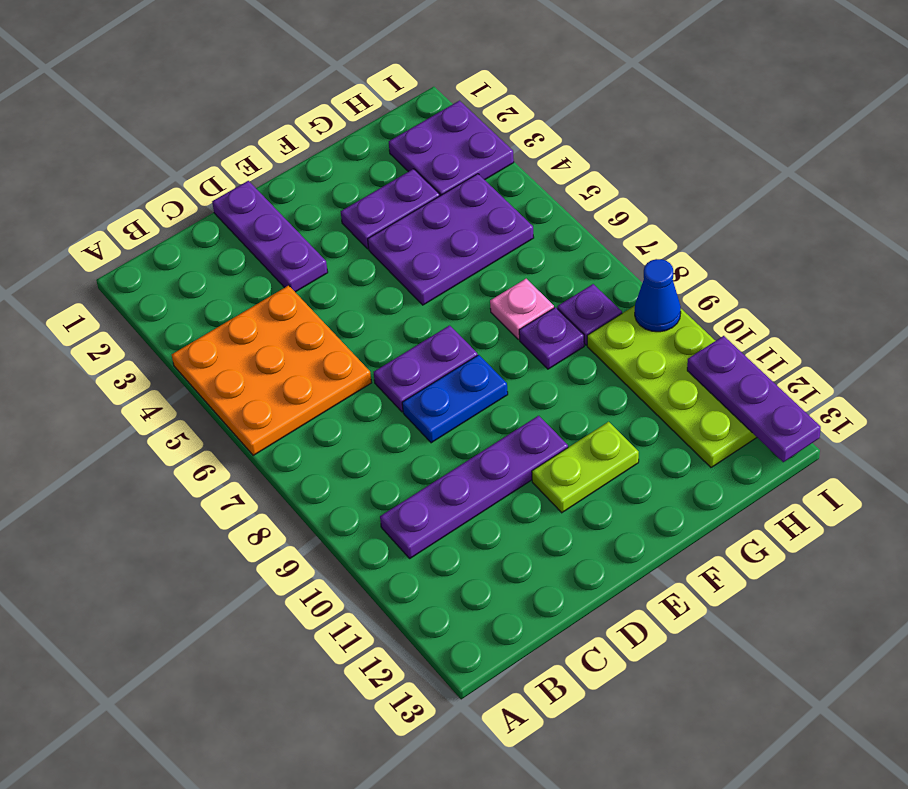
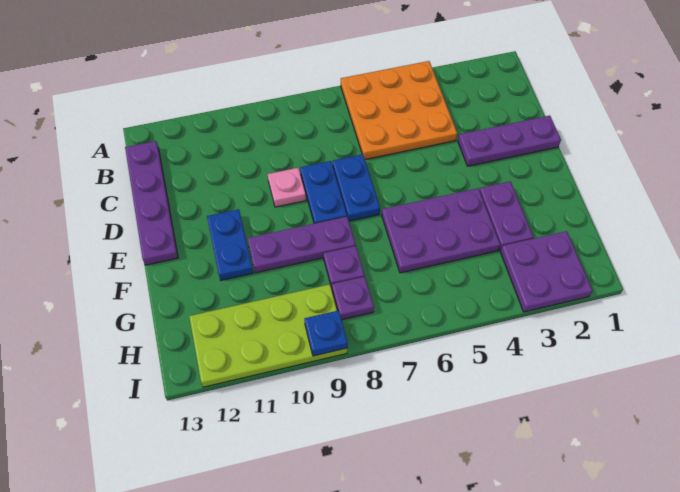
purple 1x4 plate [380,416,568,558] -> purple 1x4 plate moved to [125,141,178,265]
purple 1x2 plate [374,325,478,412] -> blue 1x2 plate [333,154,380,221]
lime 1x2 plate [532,422,639,513] -> blue 1x2 plate [207,209,253,280]
purple 2x3 plate [368,174,534,305] -> purple 2x3 plate turned to [382,188,500,273]
pink 1x1 plate [490,279,554,340] -> pink 1x1 plate moved to [268,168,306,207]
blue 1x1 cone [635,259,681,332] -> blue 1x1 plate [304,310,348,356]
purple 1x3 plate [687,336,821,462] -> purple 1x3 plate moved to [247,217,356,273]

